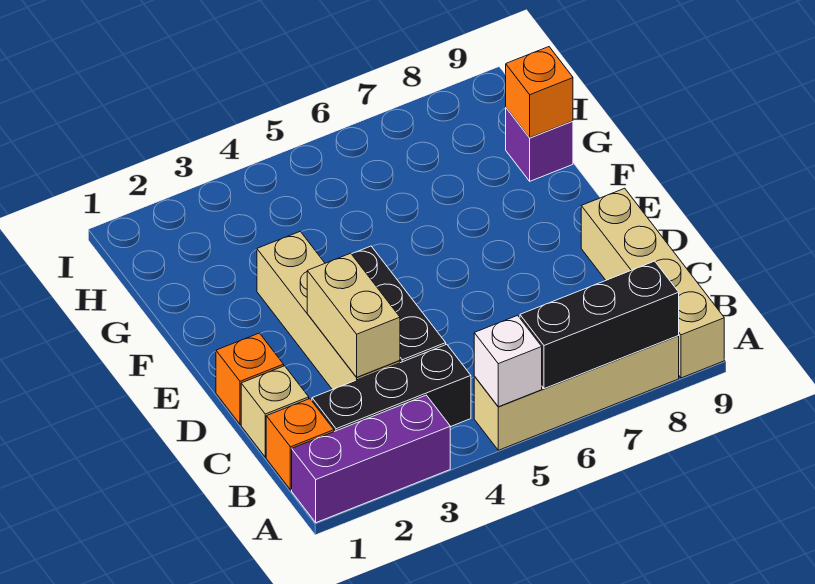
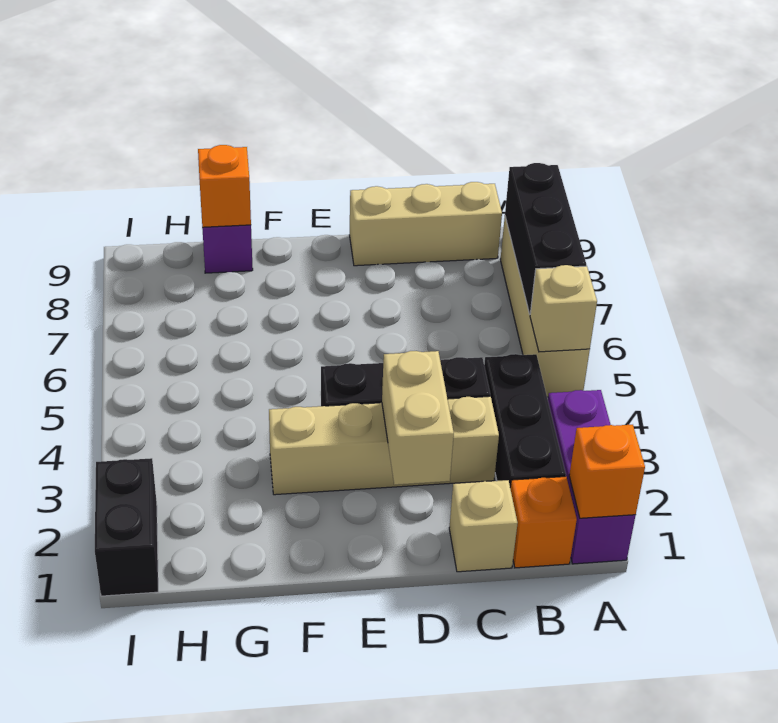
white 1x1 brick [474,315,542,407] -> tan 1x1 brick [530,265,597,352]
tan 1x4 brick [581,188,724,378] -> tan 1x3 brick [350,182,502,266]
tan 1x2 brick [307,253,400,377] -> tan 1x2 brick turned to [382,351,454,485]
orange 1x1 brick [216,333,284,424] -> orange 1x1 brick moved to [569,425,645,518]
none -> black 1x2 brick [95,458,158,596]

